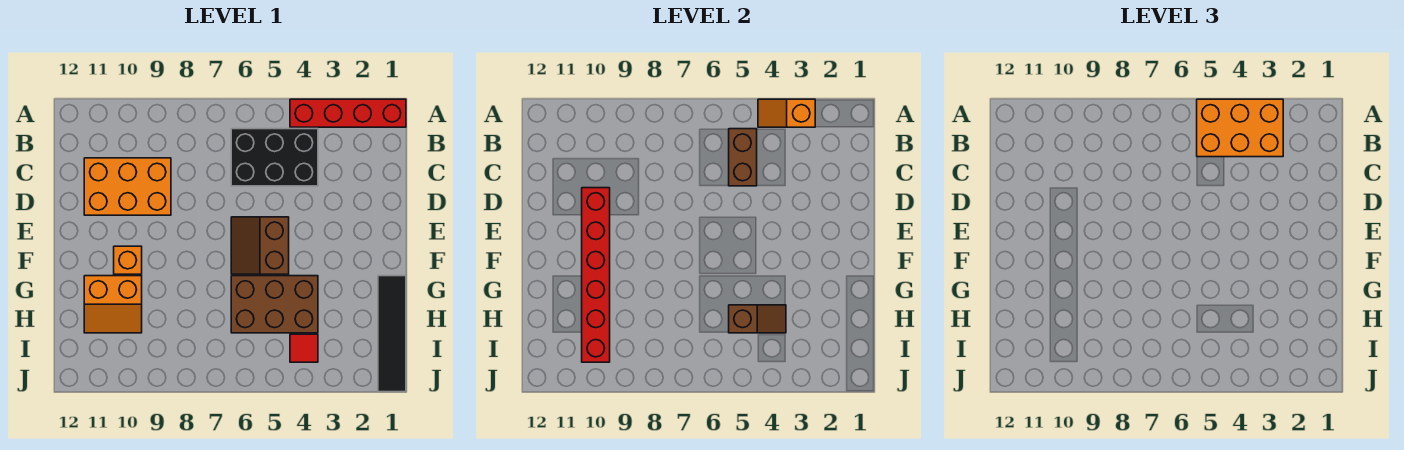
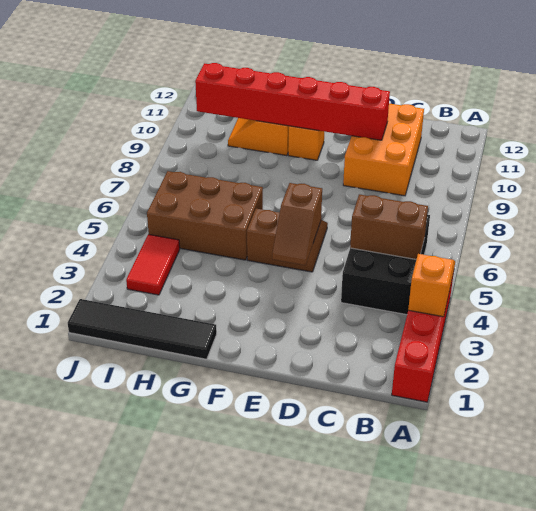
orange 2x3 brick [1197,99,1283,157] -> none
brown 2x3 brick [231,276,318,333] -> brown 2x3 brick turned to [147,171,263,260]
brown 1x2 slope [729,305,786,333] -> brown 1x2 slope moved to [272,183,322,265]
red 1x1 tile [290,334,318,362] -> red 1x2 tile [126,234,180,295]

